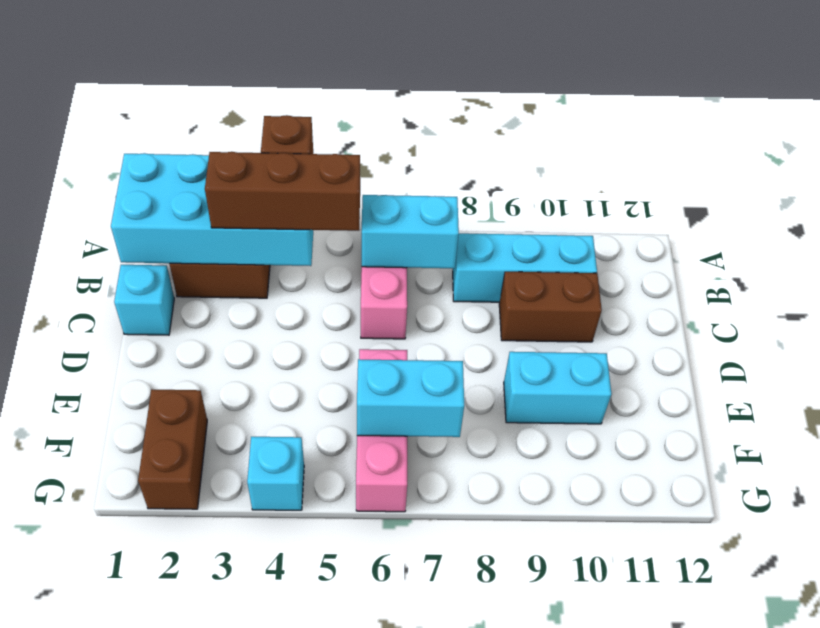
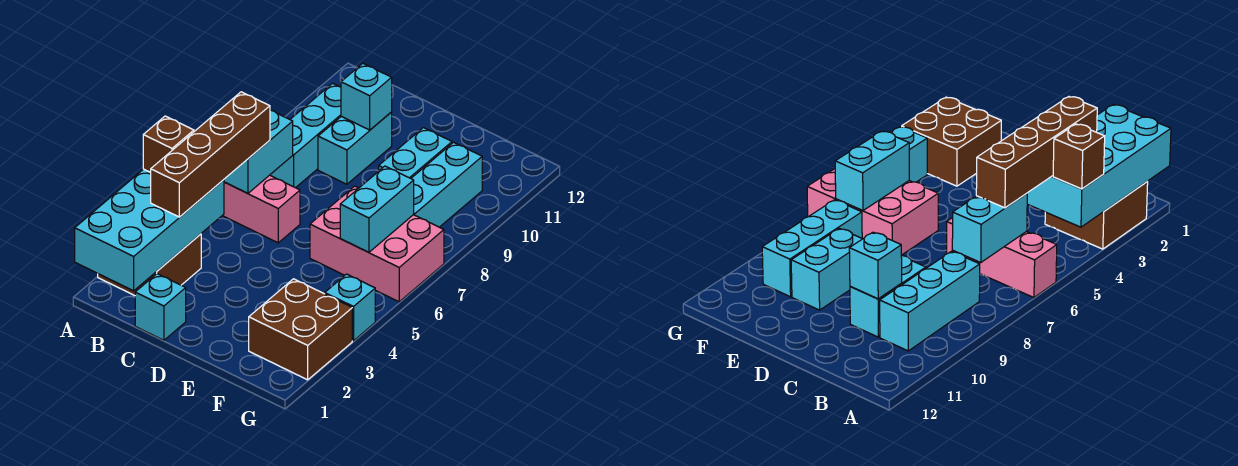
brown 1x3 brick [205,152,360,231] -> brown 1x4 brick [151,92,270,217]
brown 1x2 brick [499,272,602,342] -> cyan 1x2 brick [318,112,392,184]
none -> cyan 1x1 brick [341,63,392,130]
pink 1x3 brick [356,349,407,512] -> pink 2x3 brick [310,186,444,302]
brown 1x2 brick [138,389,207,509] -> brown 2x2 brick [249,279,352,380]
none -> cyan 1x3 brick [411,142,482,227]

